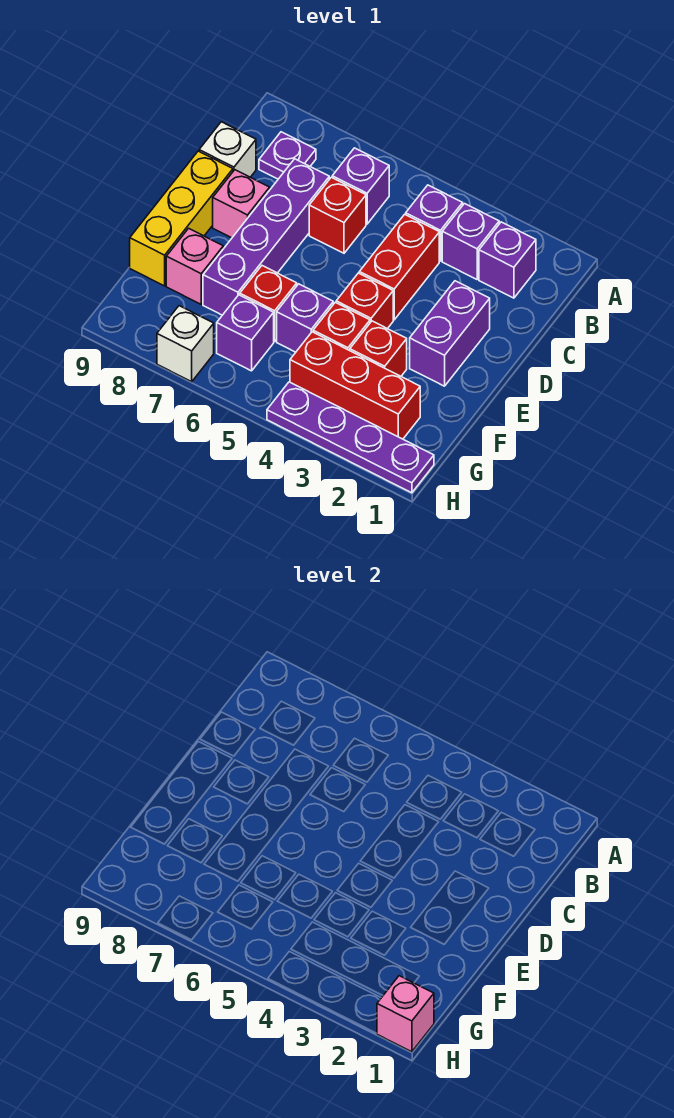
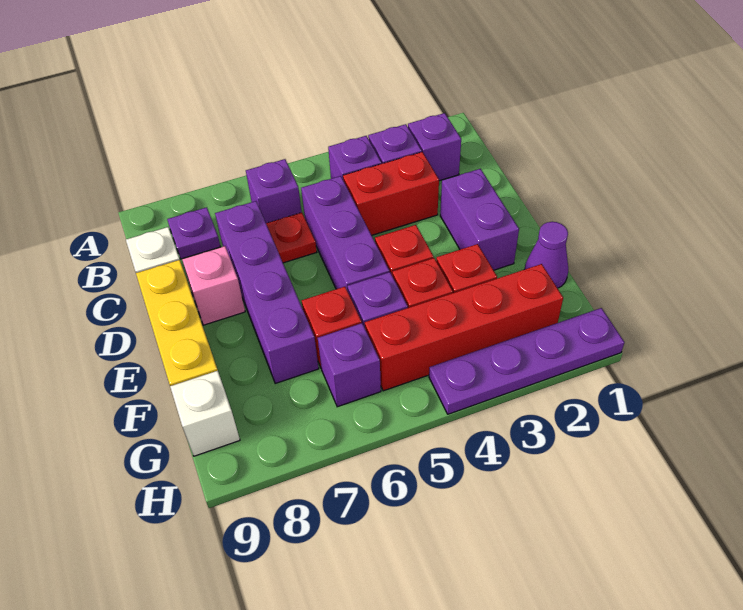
red 1x2 brick [359,214,439,320] -> red 1x2 brick turned to [343,152,439,235]
none -> purple 1x3 brick [301,176,389,291]
red 1x1 brick [309,177,366,253] -> red 1x1 plate [266,213,317,263]
none -> purple 1x1 cone [525,222,568,288]
pink 1x1 brick [166,228,223,304] -> none
red 1x3 brick [290,332,420,439] -> red 1x4 brick [365,264,563,391]
pink 1x1 brick [377,976,434,1052] -> none
white 1x1 brick [157,306,214,382] -> white 1x1 brick moved to [170,371,240,456]

